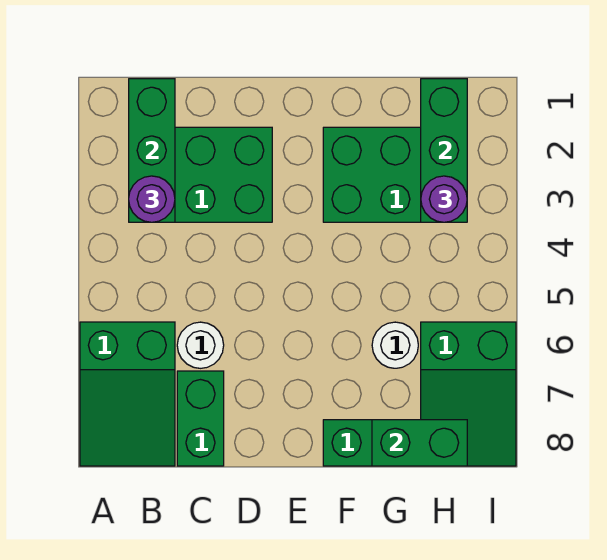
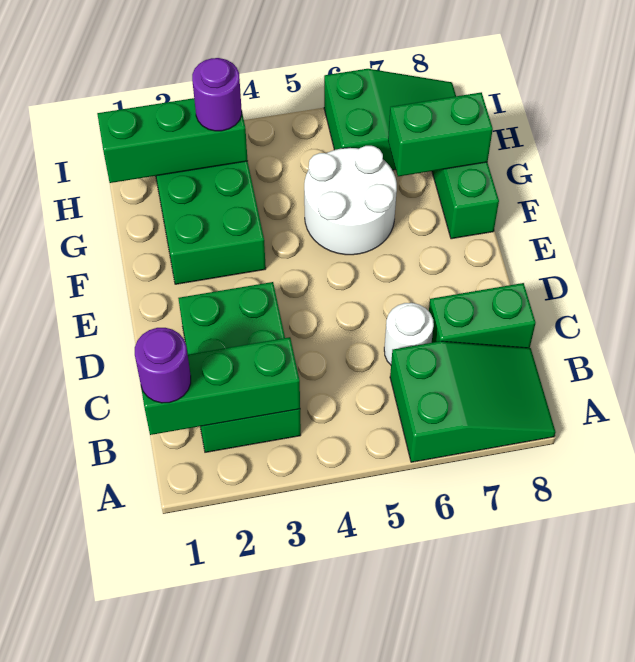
purple 1x1 round brick [129,176,175,222] -> purple 1x1 round brick moved to [135,328,191,403]
white 1x1 round brick [372,322,418,368] -> white 2x2 round brick [304,146,397,255]
green 1x2 brick [372,420,467,466] -> green 1x2 brick turned to [388,92,493,176]

